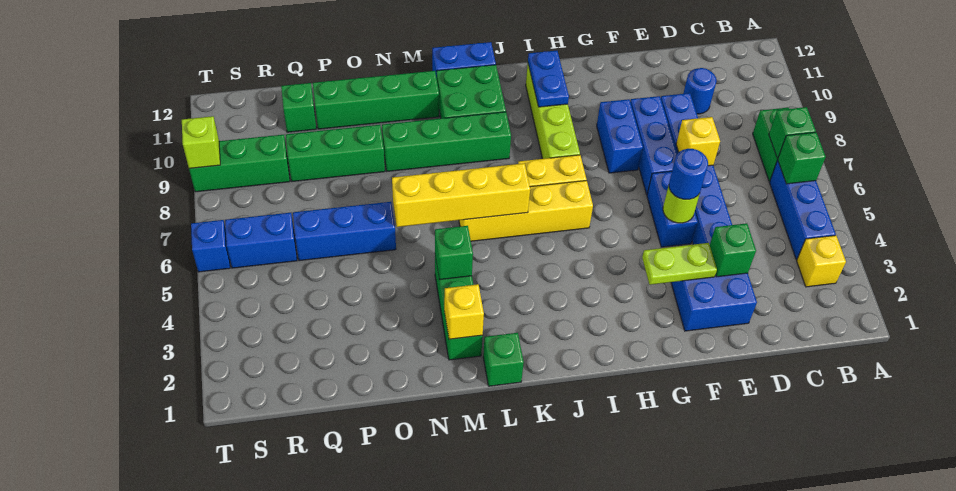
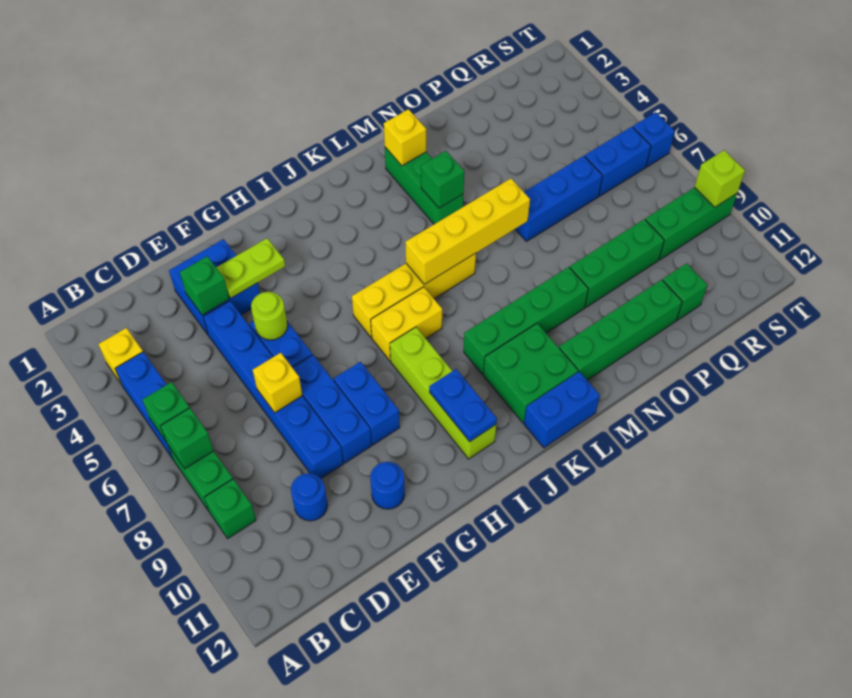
blue 1x1 round brick [669,149,708,199] -> blue 1x1 round brick moved to [370,462,405,509]
green 1x1 brick [483,333,524,386] -> green 1x1 brick moved to [204,479,256,538]

